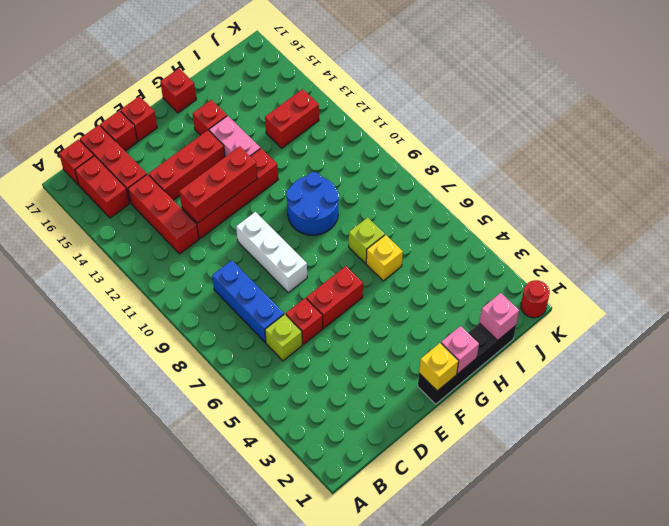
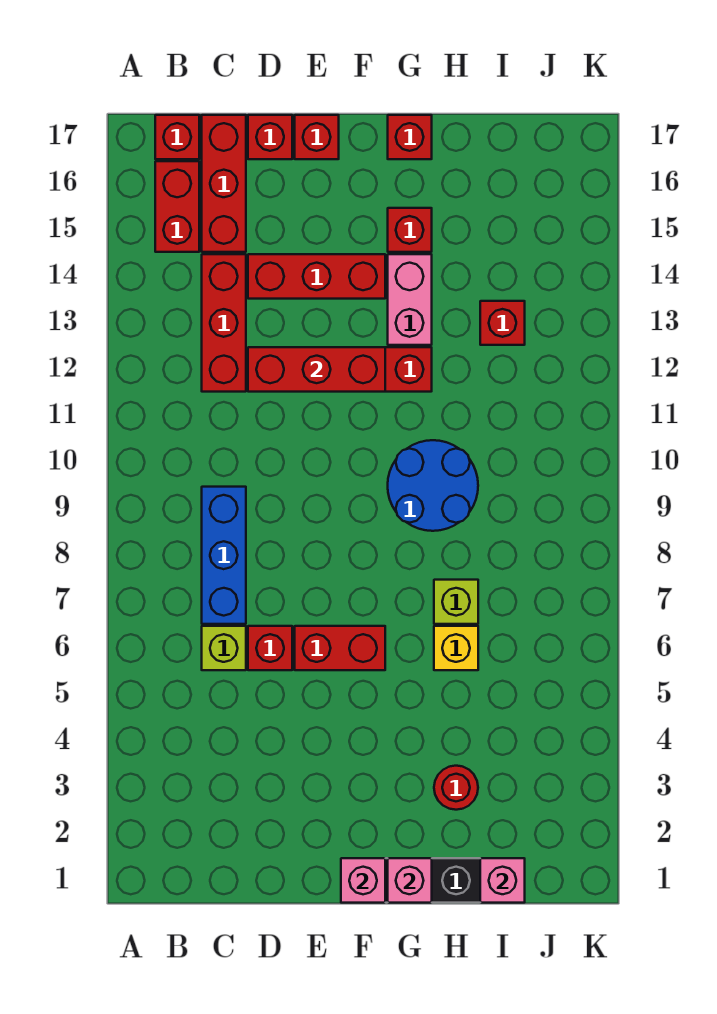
white 1x3 brick [236,212,307,293] -> none
yellow 1x1 brick [419,343,459,391] -> pink 1x1 brick [341,858,385,903]
red 1x2 brick [265,89,319,148] -> red 1x1 brick [480,301,525,345]
red 1x1 round brick [521,280,550,318] -> red 1x1 round brick moved to [434,766,478,810]

